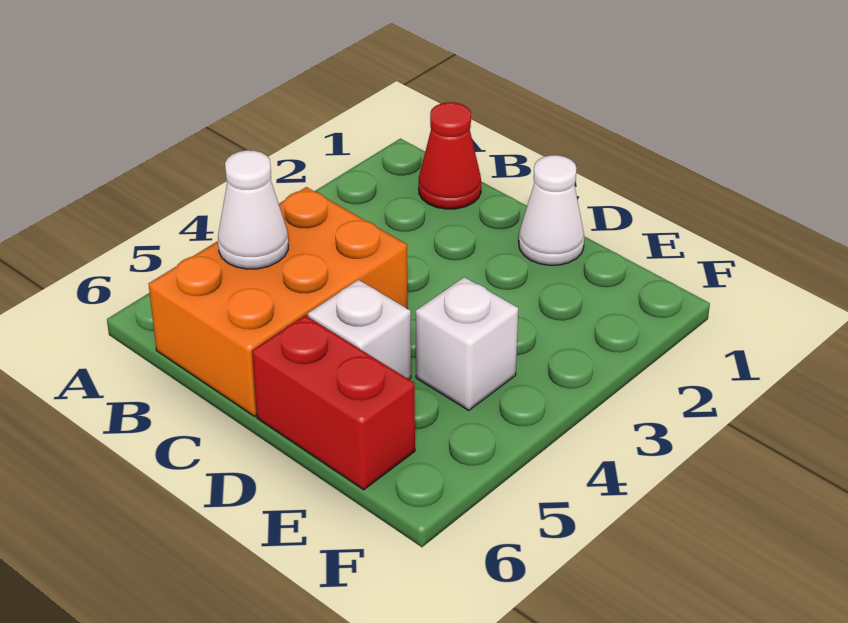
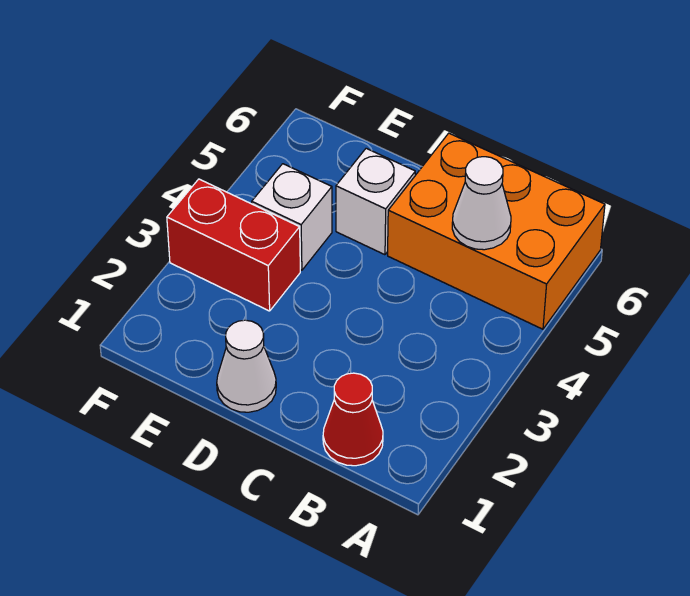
orange 2x3 brick [149,187,407,416] -> orange 2x3 brick turned to [388,133,605,329]
red 1x2 brick [252,315,415,490] -> red 1x2 brick moved to [167,179,300,311]

